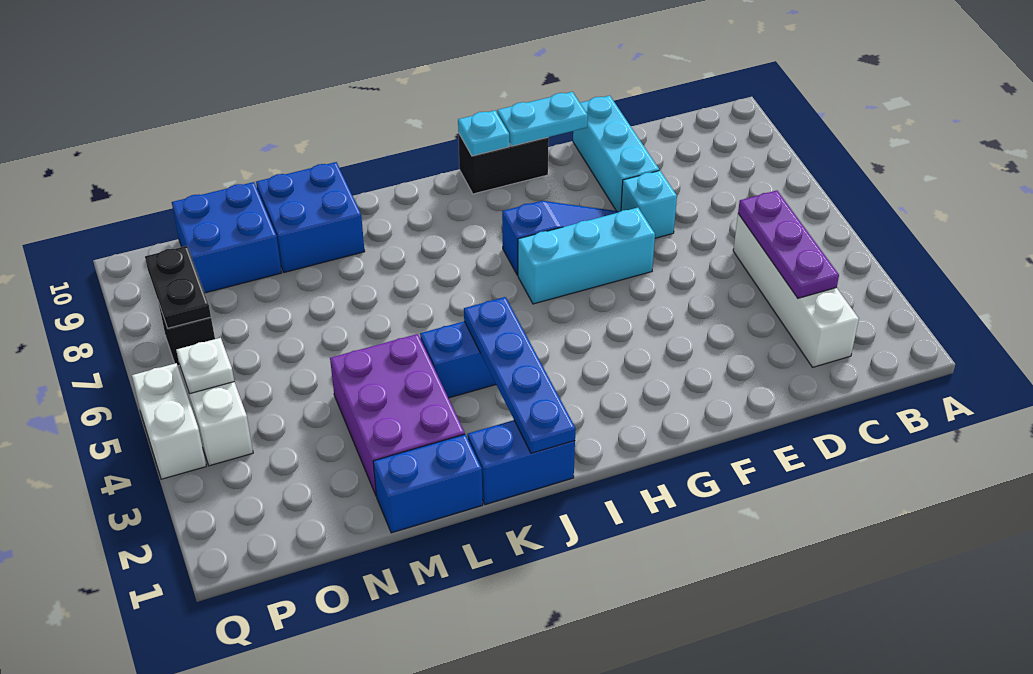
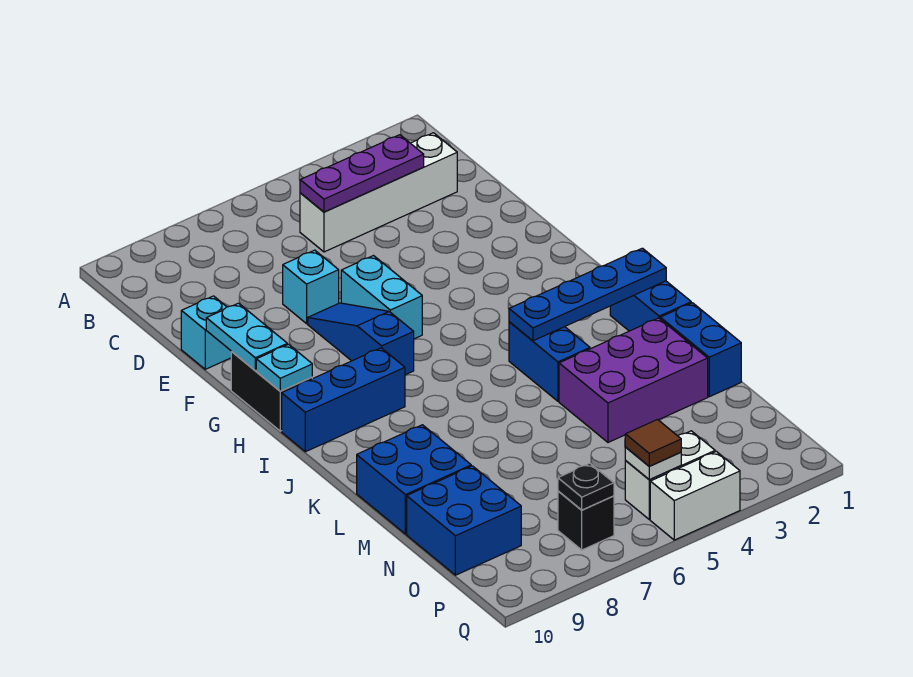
cyan 1x3 brick [573,96,659,212] -> cyan 1x1 brick [181,296,232,369]
cyan 1x3 brick [518,208,655,304] -> cyan 1x2 brick [341,256,422,339]
none -> blue 1x3 brick [282,348,405,452]
none -> brown 1x1 tile [625,420,681,466]
black 1x2 plate [145,246,211,328] -> black 1x1 plate [558,463,614,510]

